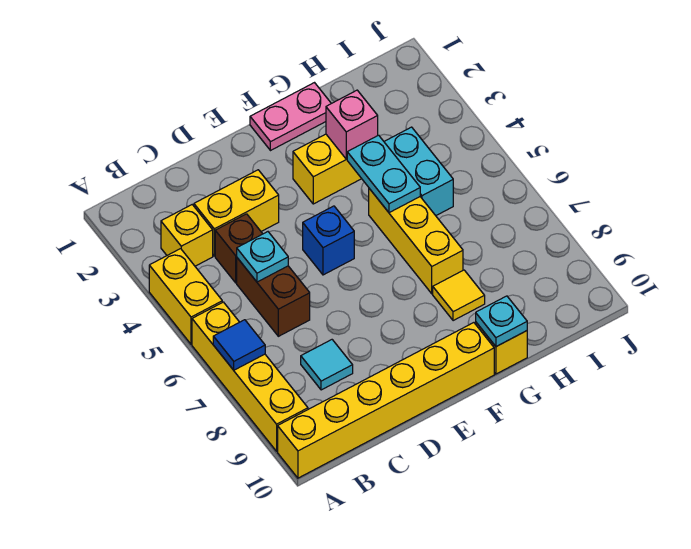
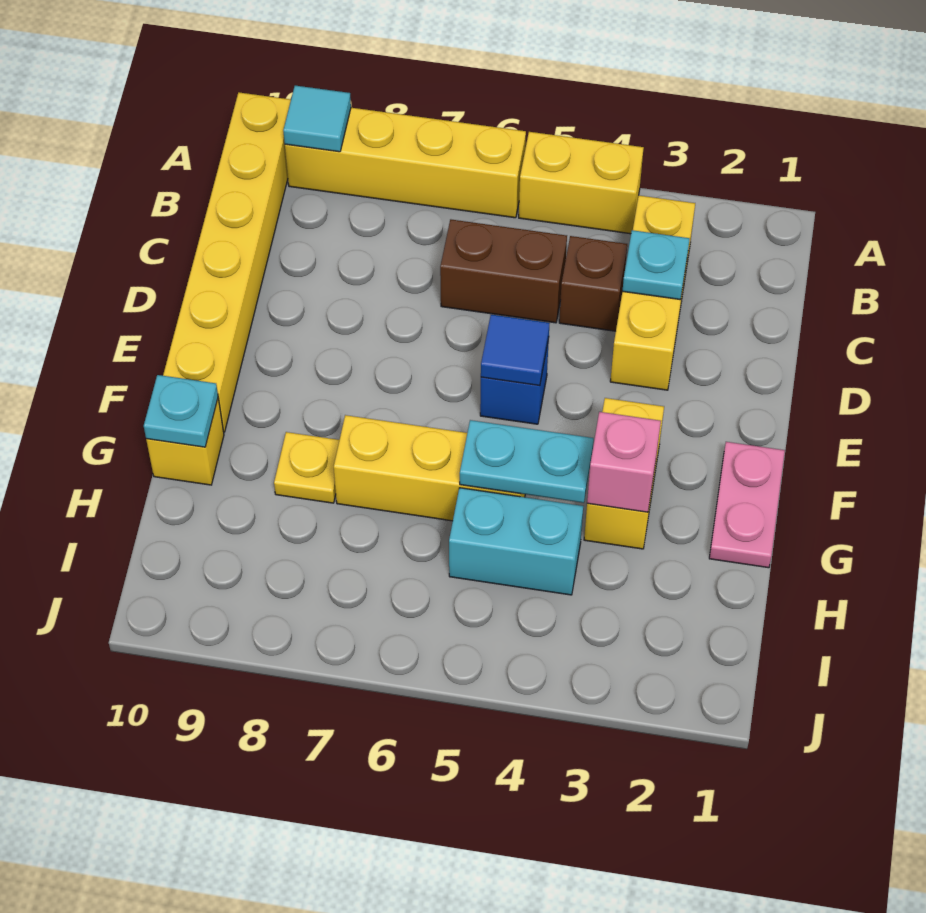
blue 1x1 tile [213,320,265,370] -> blue 1x1 tile moved to [481,315,550,386]
cyan 1x1 plate [237,232,288,282] -> cyan 1x1 plate moved to [623,230,690,300]
cyan 1x1 tile [301,340,353,390] -> cyan 1x1 tile moved to [283,86,351,152]
yellow 1x1 tile [433,270,485,321] -> yellow 1x1 plate [274,432,339,503]

